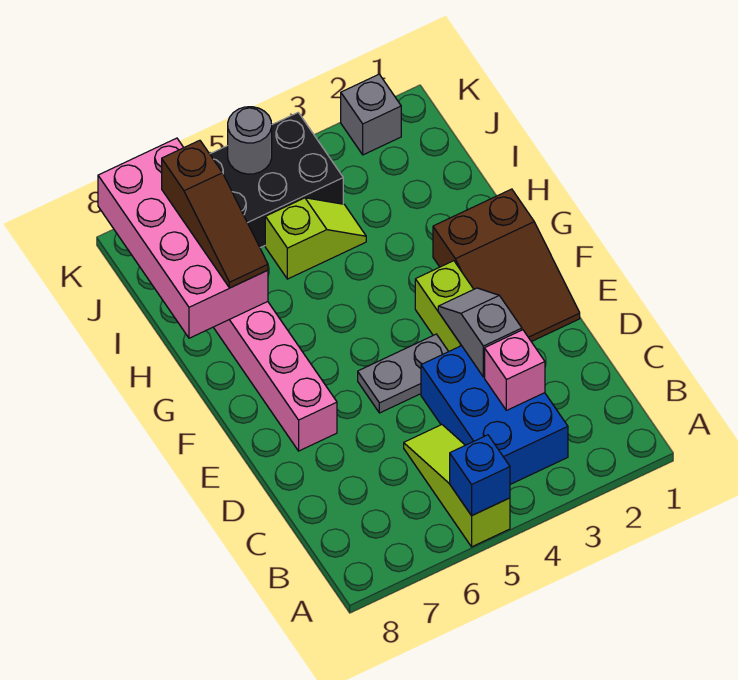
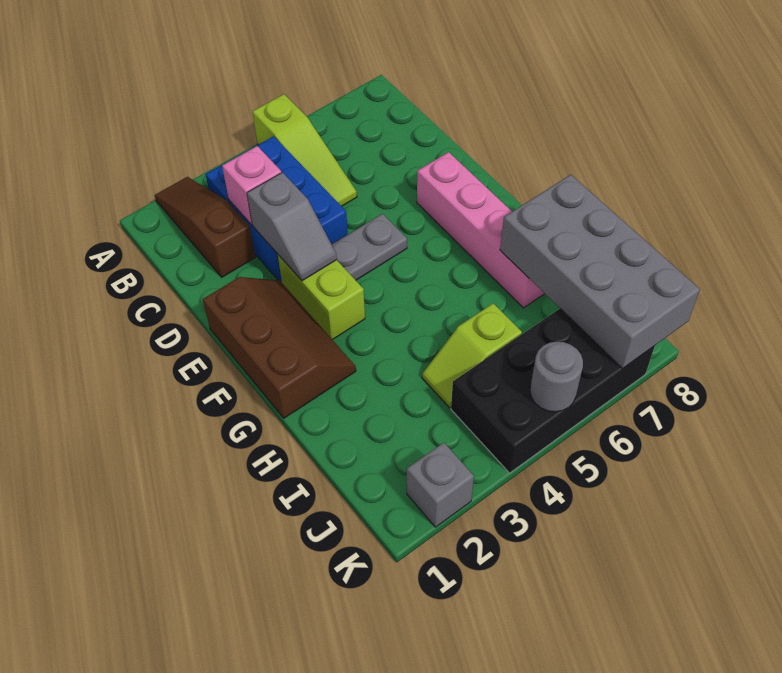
blue 1x1 brick [450,435,510,516] -> none
brown 2x3 slope [433,189,580,342] -> brown 2x3 slope turned to [203,277,356,418]
pink 2x4 brick [98,138,268,338] -> grey 2x4 brick [500,175,700,368]
brown 1x3 slope [162,140,268,288] -> brown 1x3 slope moved to [155,177,255,277]

